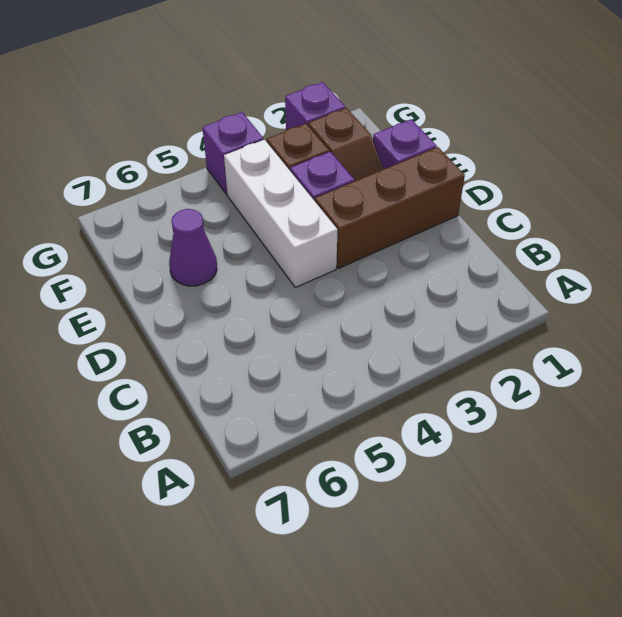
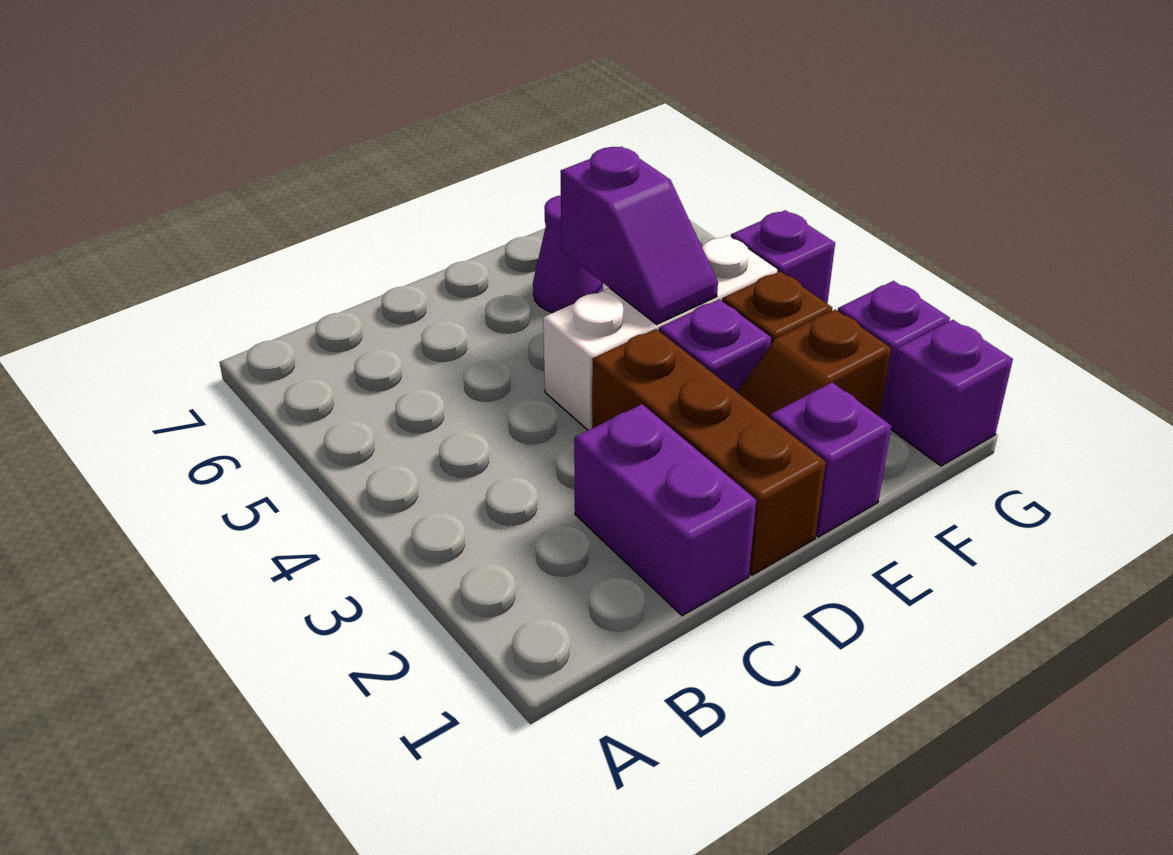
none -> purple 1x2 brick [574,404,756,616]
none -> purple 1x2 slope [561,147,718,324]
none -> purple 1x1 brick [885,320,1013,466]

